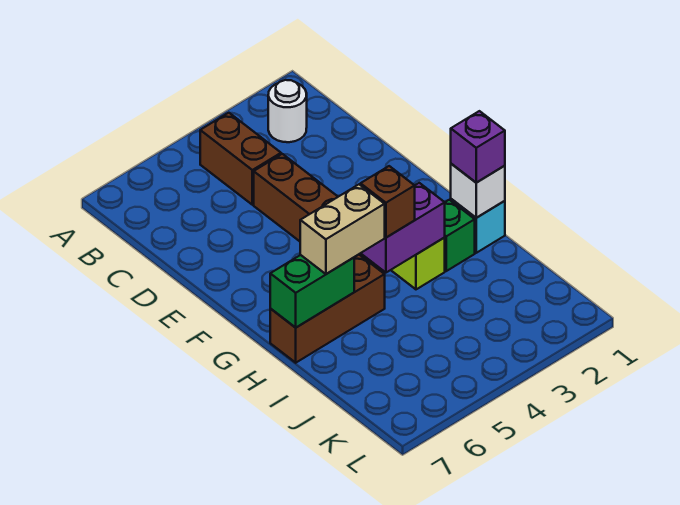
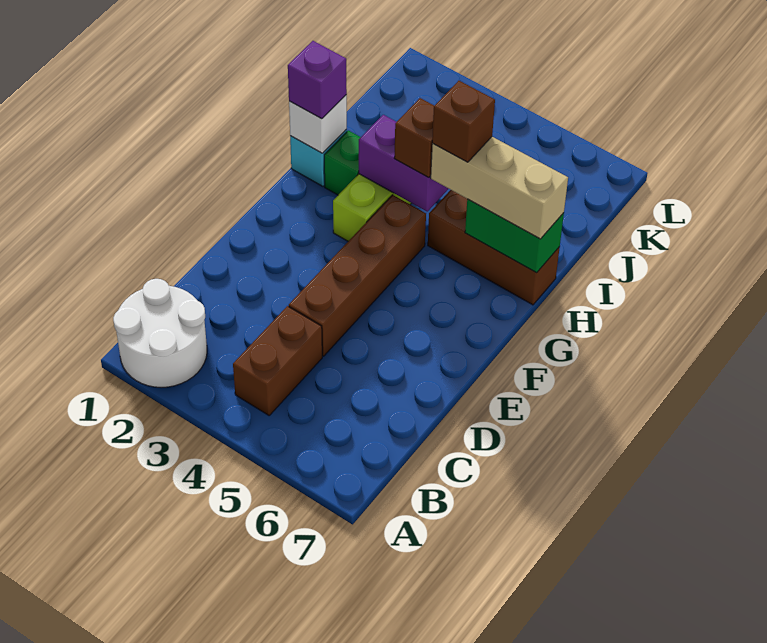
white 1x1 round brick [268,80,307,142] -> white 2x2 round brick [113,279,207,387]
tan 1x2 brick [300,184,385,274] -> tan 1x3 brick [431,137,568,239]
none -> brown 1x1 brick [432,81,495,162]

